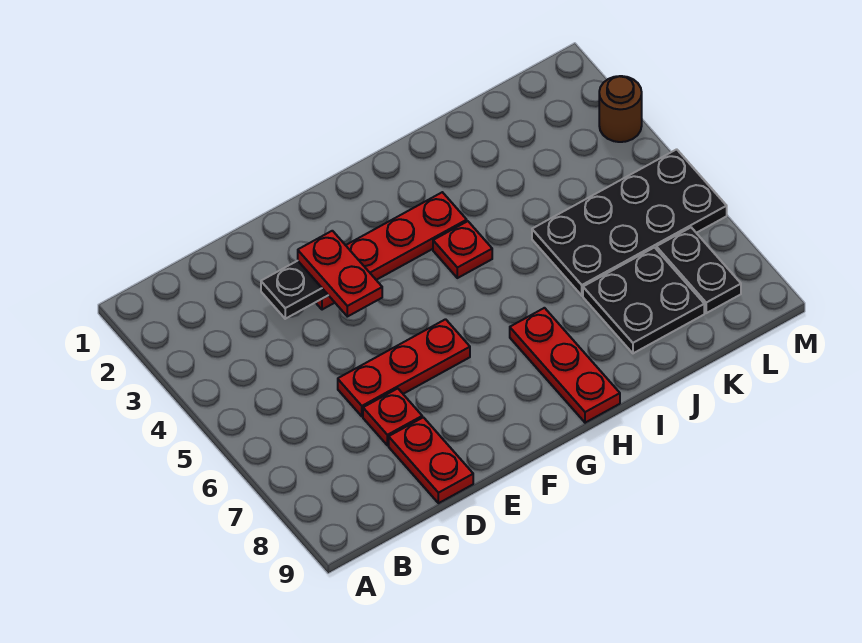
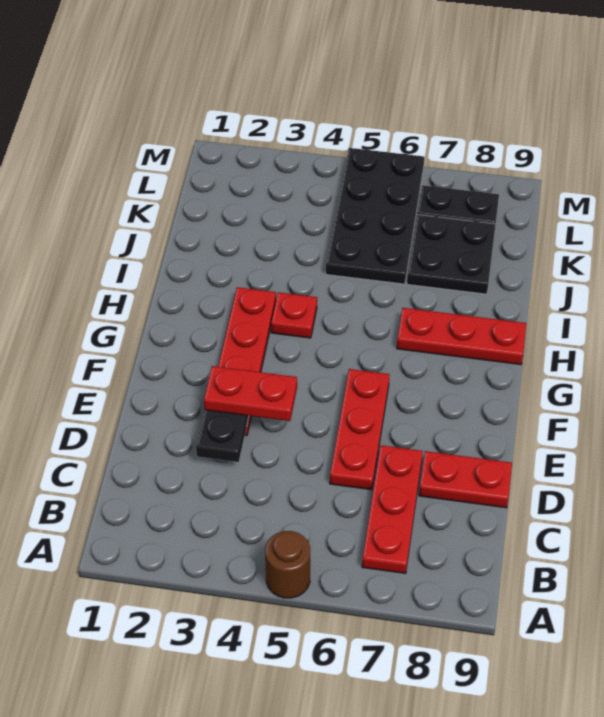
red 1x1 plate [363,389,422,445] -> red 1x3 plate [362,445,423,574]
brown 1x1 round brick [599,76,642,142] -> brown 1x1 round brick moved to [265,531,310,598]

